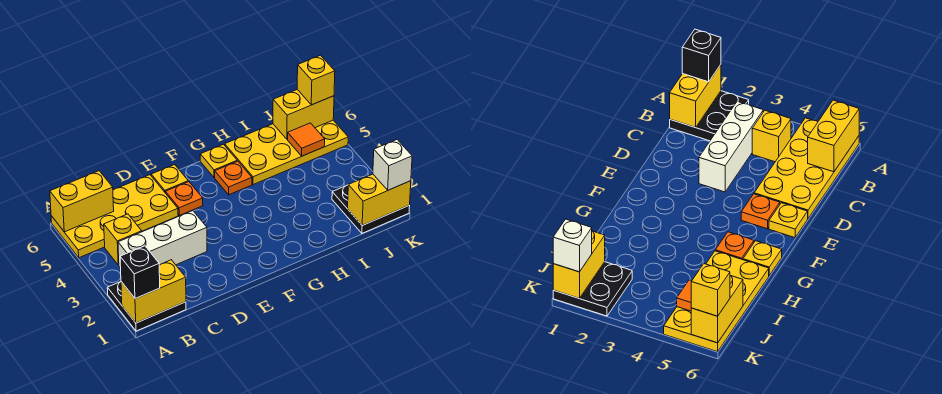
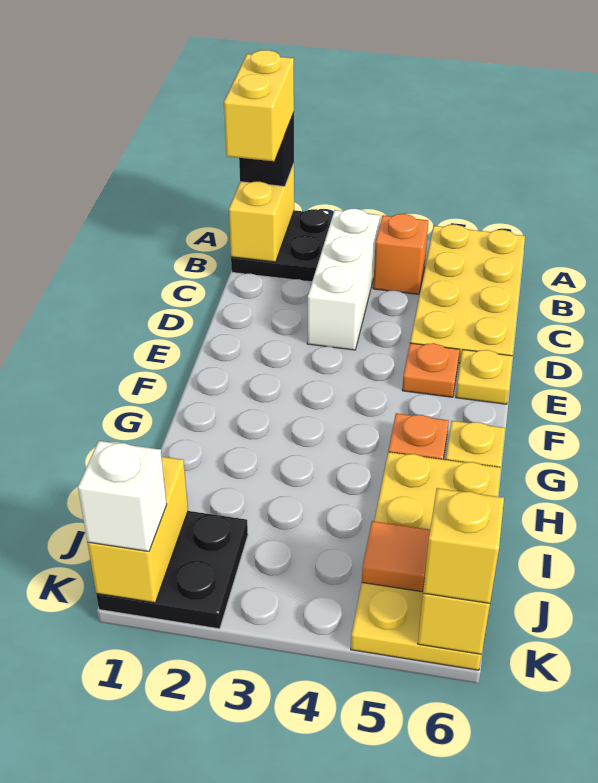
yellow 1x2 brick [50,171,114,232] -> yellow 1x2 brick moved to [224,50,294,161]
yellow 1x1 brick [104,214,142,265] -> orange 1x1 brick [373,214,428,294]

